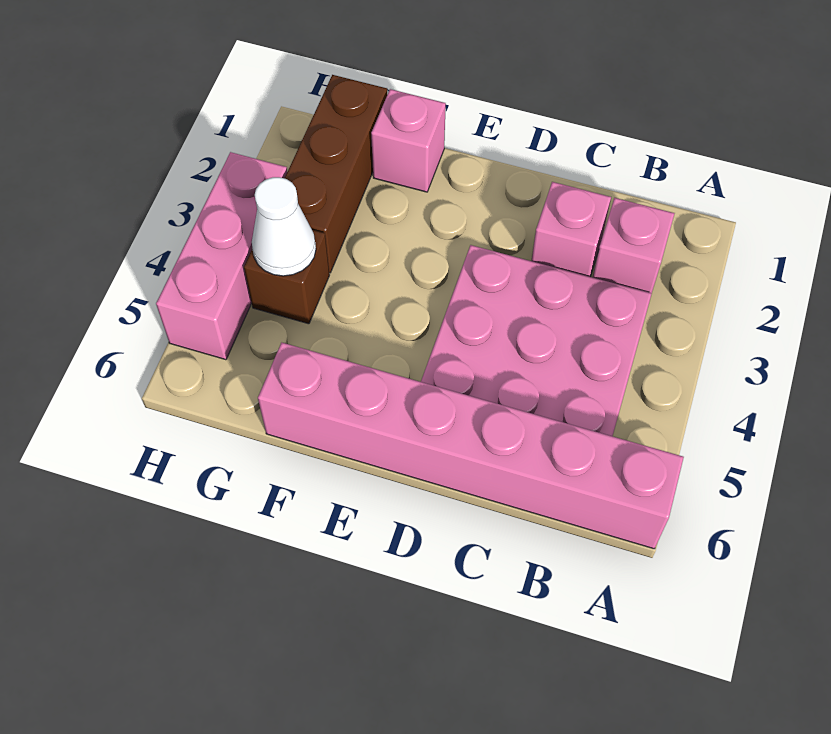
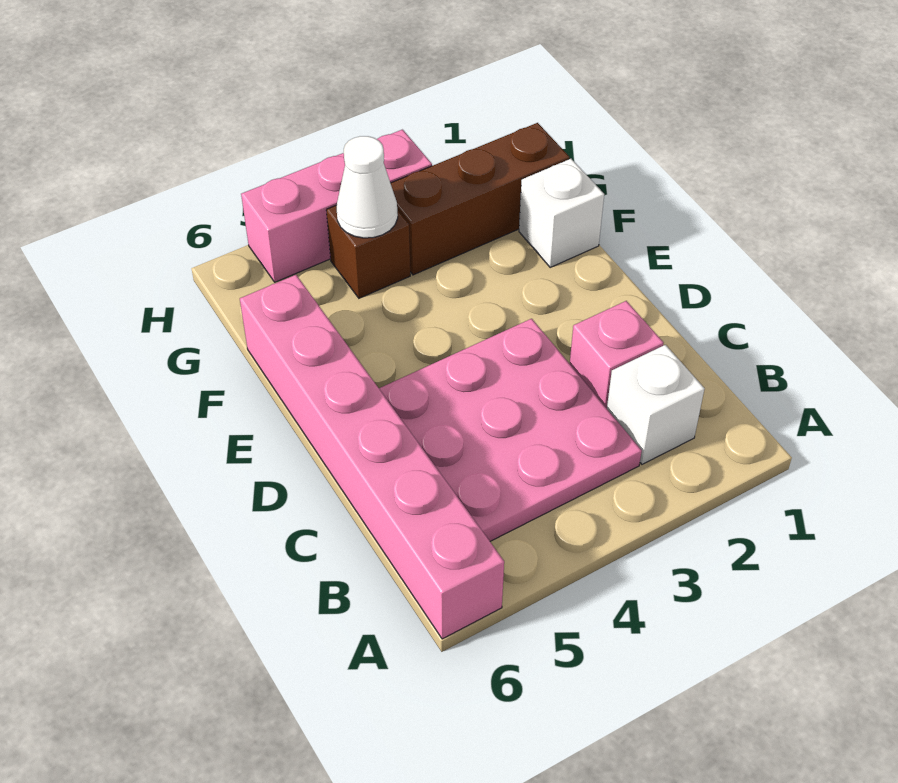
pink 1x1 brick [593,198,675,293] -> white 1x1 brick [607,345,705,464]
pink 1x1 brick [371,89,446,192] -> white 1x1 brick [519,159,604,267]

